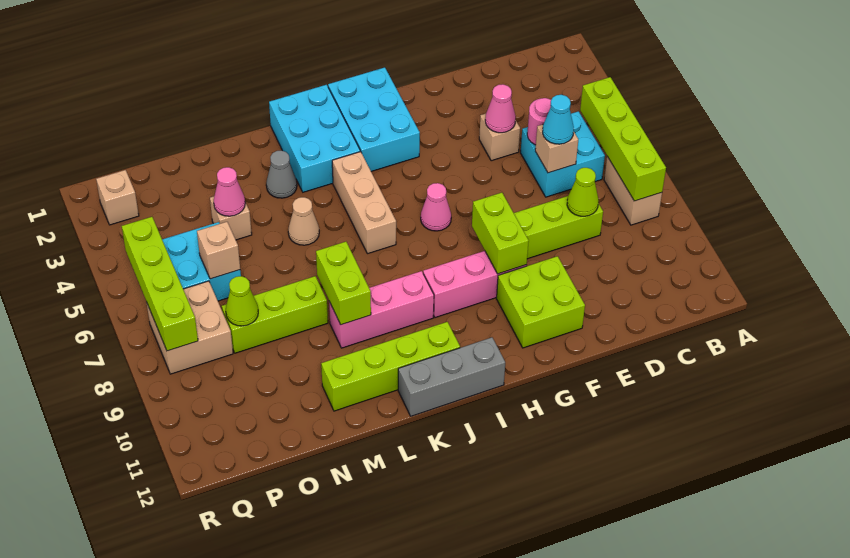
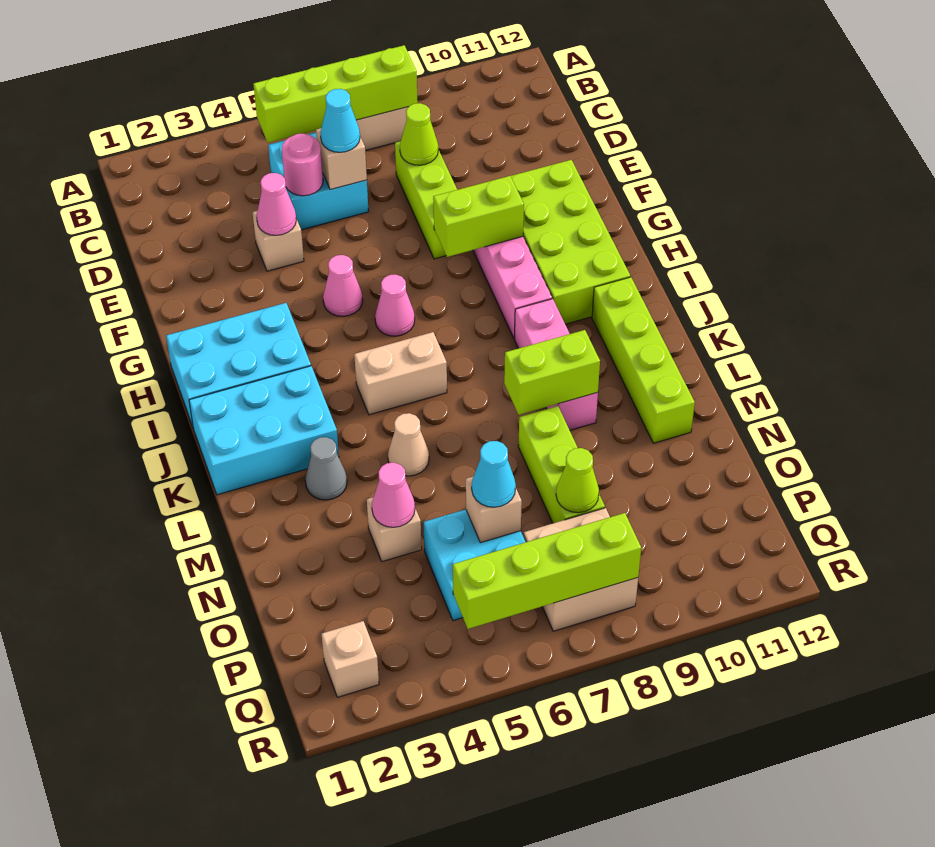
lime 2x2 brick [497,256,585,348] -> lime 2x4 brick [511,160,630,324]
none -> pink 1x1 cone [323,255,363,316]
grey 1x3 brick [398,337,505,416] -> none
tan 1x3 brick [332,152,396,254] -> tan 1x2 brick [354,332,447,415]
none -> cyan 1x1 cone [472,441,516,507]

